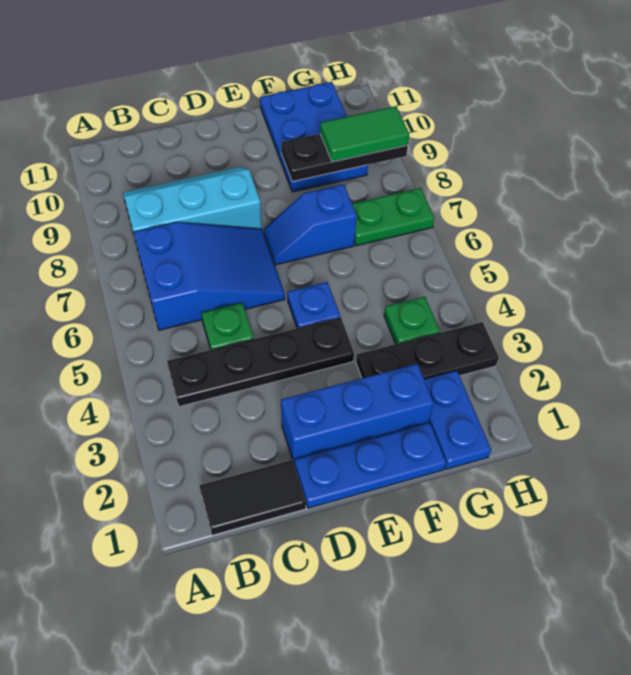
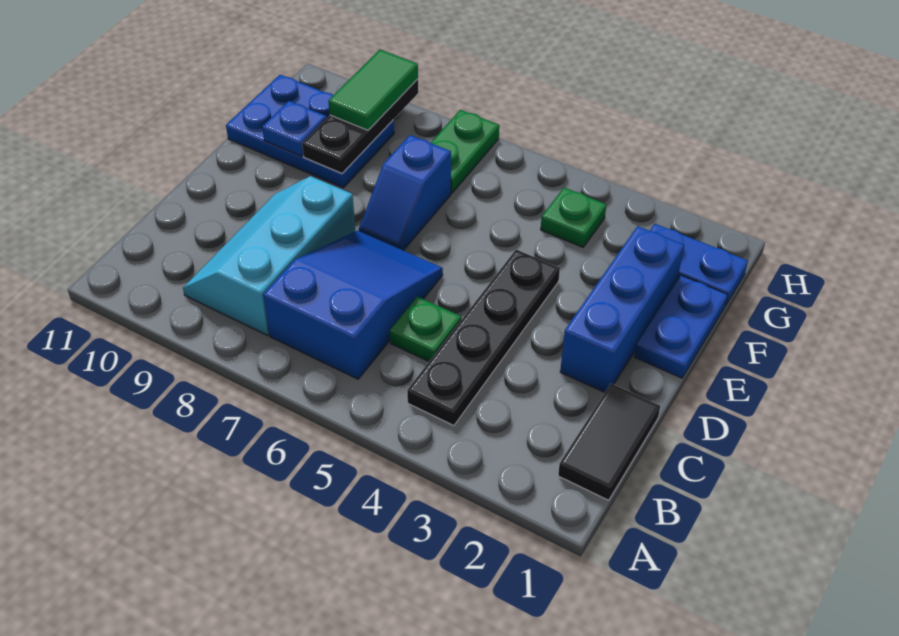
blue 1x3 plate [295,422,446,508] -> blue 1x2 plate [634,275,728,378]
blue 1x1 plate [287,282,340,328] -> blue 1x1 plate moved to [262,101,327,156]
black 1x3 plate [356,322,499,379] -> none

